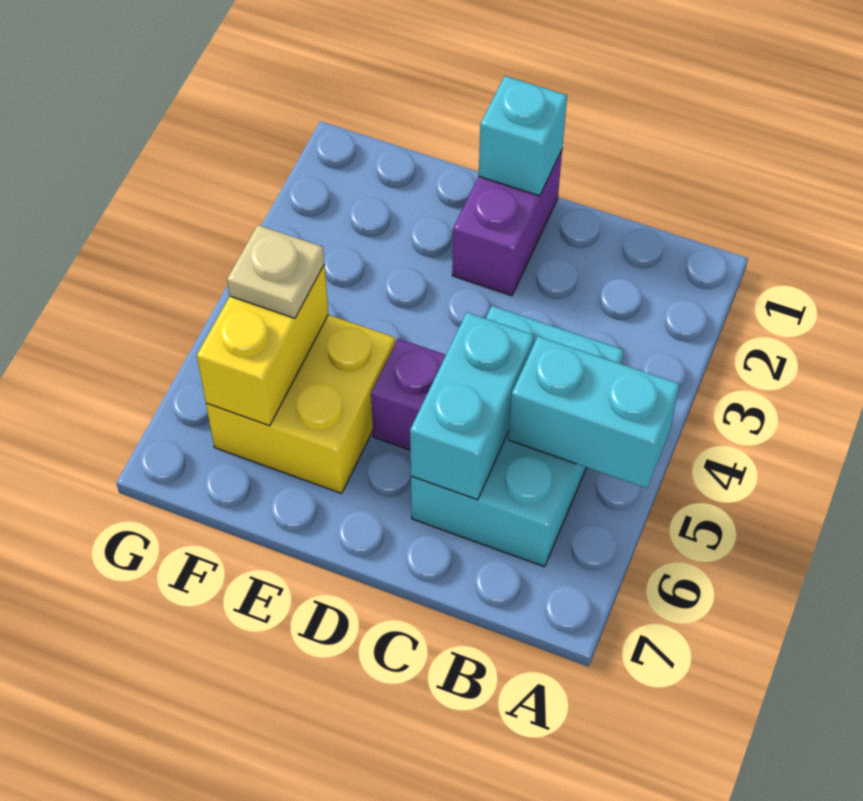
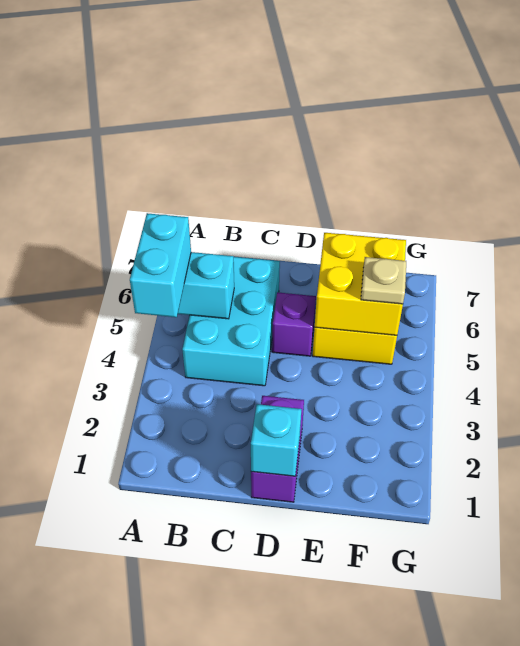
cyan 1x2 brick [410,312,534,500] -> cyan 1x2 brick moved to [130,213,191,317]
yellow 1x2 brick [197,265,328,426] -> yellow 2x2 brick [315,233,406,335]

